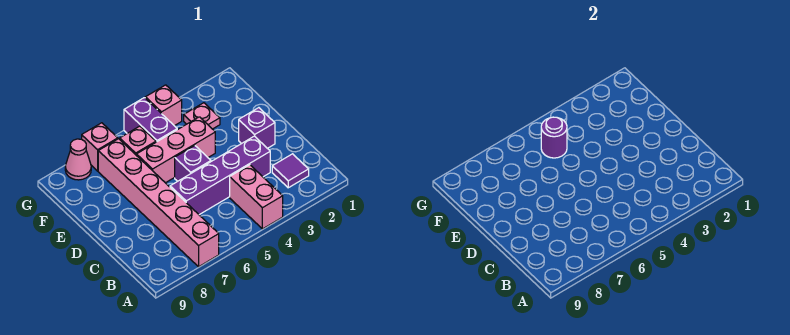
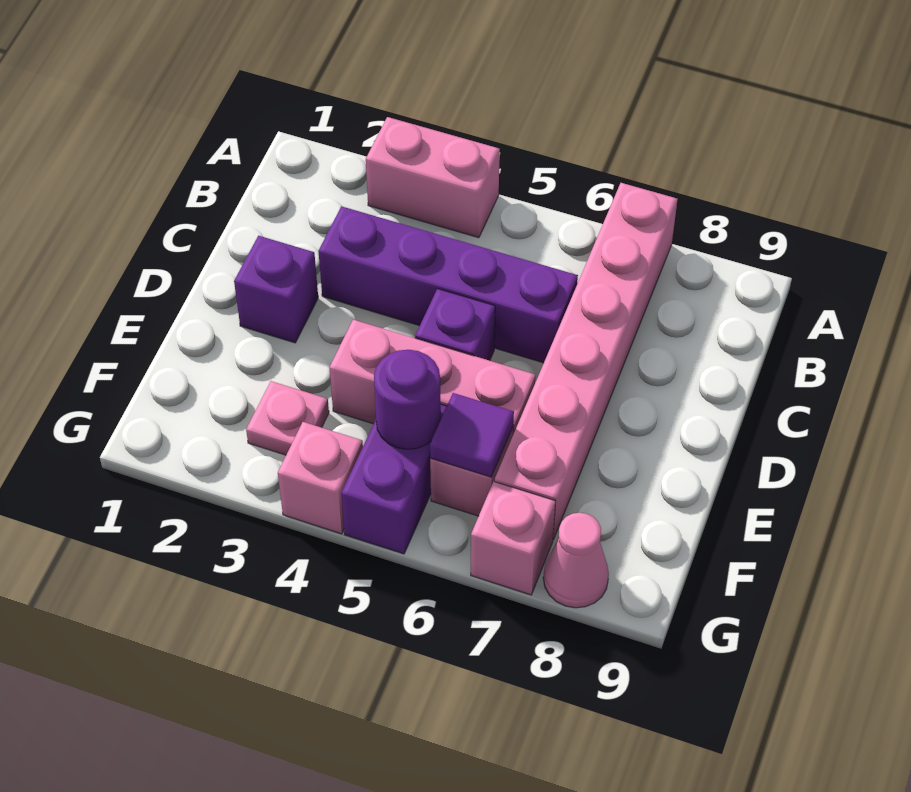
pink 1x2 brick [230,165,283,229] -> pink 1x2 brick turned to [366,117,500,238]
purple 1x1 tile [272,154,309,188] -> purple 1x1 tile moved to [430,393,514,477]

